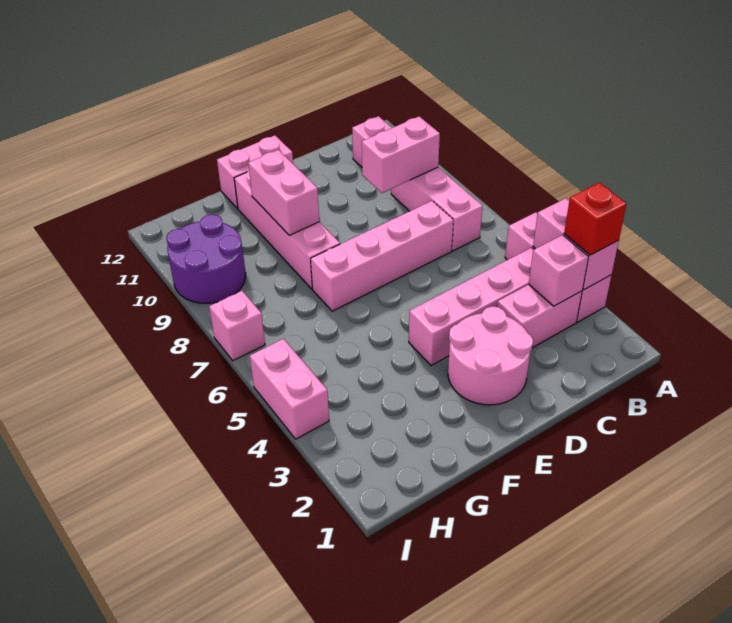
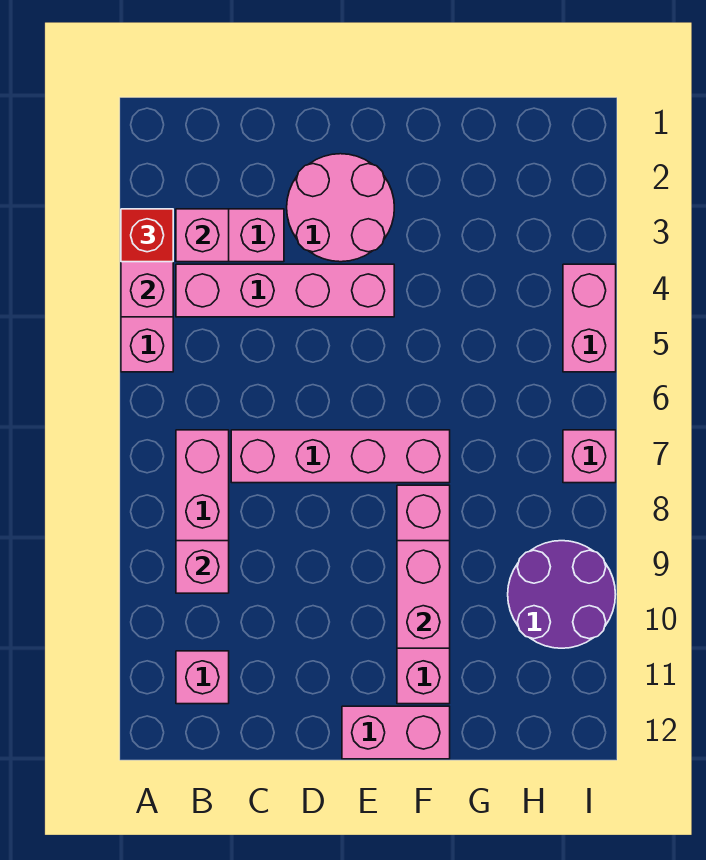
pink 1x2 brick [362,116,440,193] -> pink 1x1 brick [176,541,229,593]

